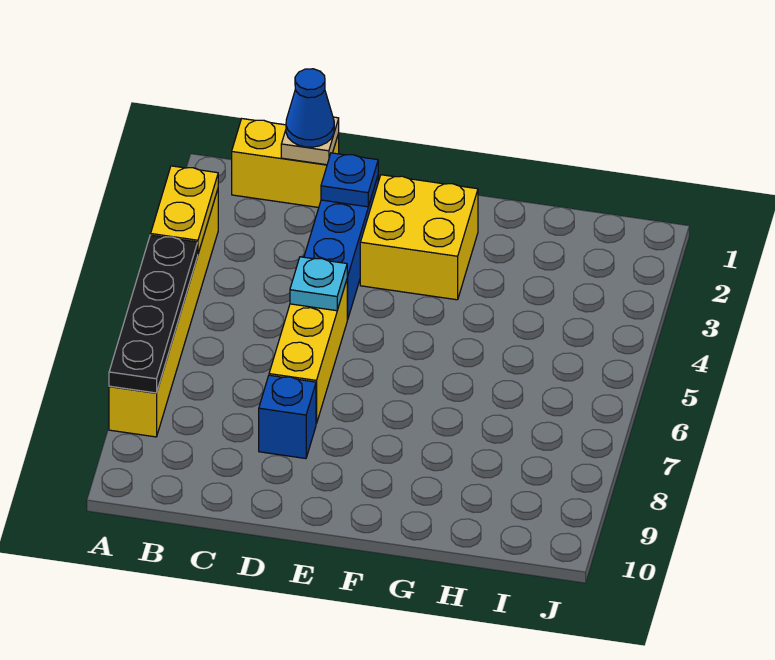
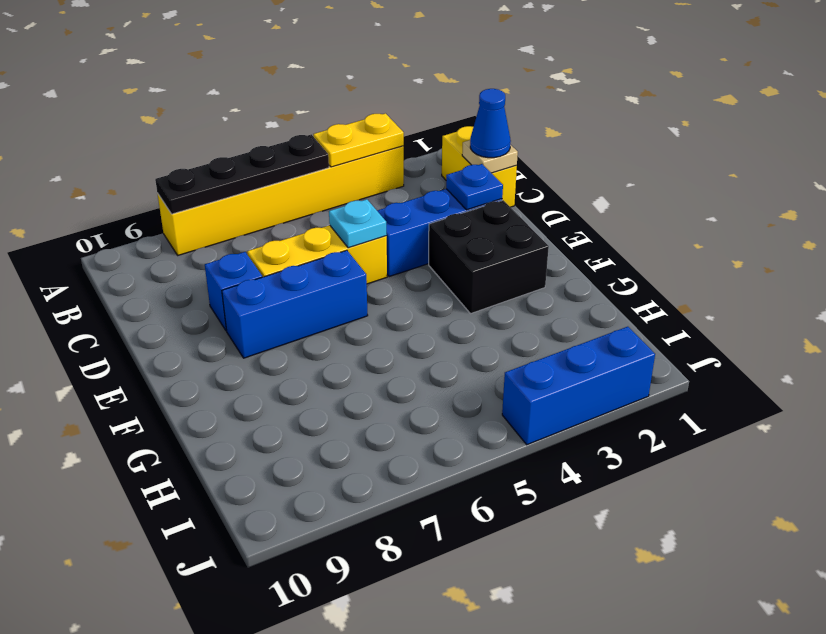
yellow 2x2 brick [360,175,478,300] -> black 2x2 brick [429,200,549,314]
none -> blue 1x3 brick [222,250,368,358]
none -> blue 1x3 brick [502,327,655,445]

